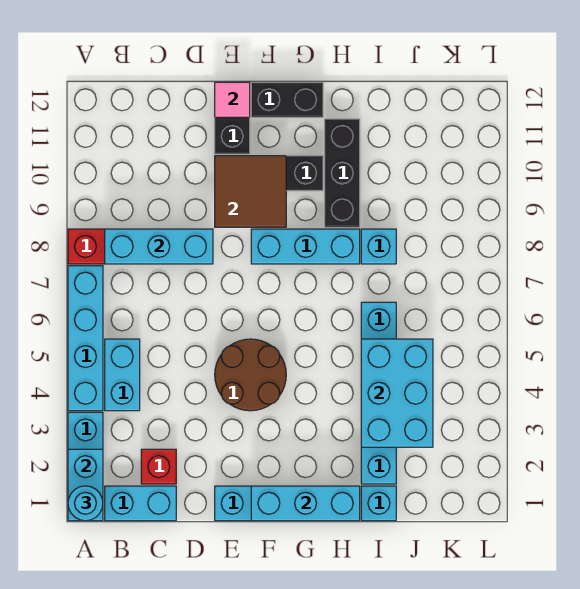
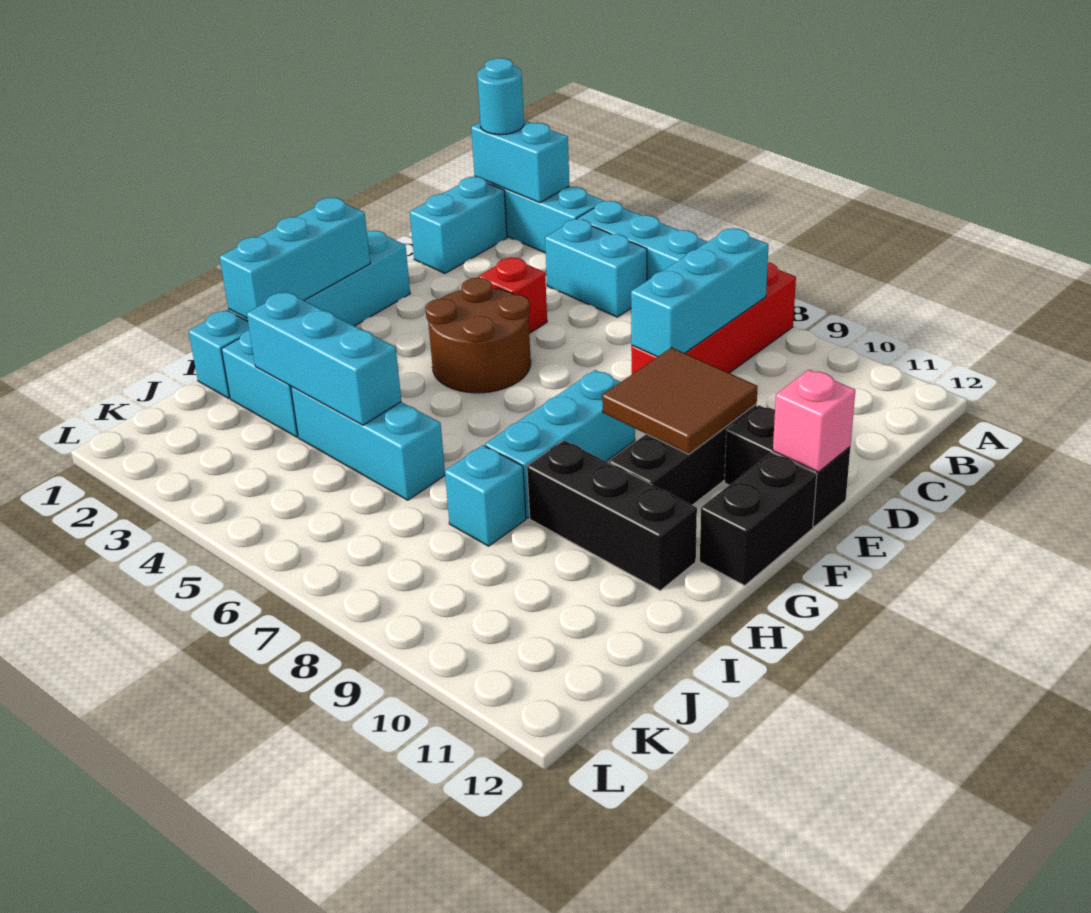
red 1x1 brick [141,449,176,484] -> red 1x1 brick moved to [478,258,547,333]
pink 1x1 tile [215,82,250,117] -> pink 1x1 brick [773,370,855,472]
cyan 2x3 brick [361,339,433,447] -> cyan 1x3 brick [247,292,401,425]

